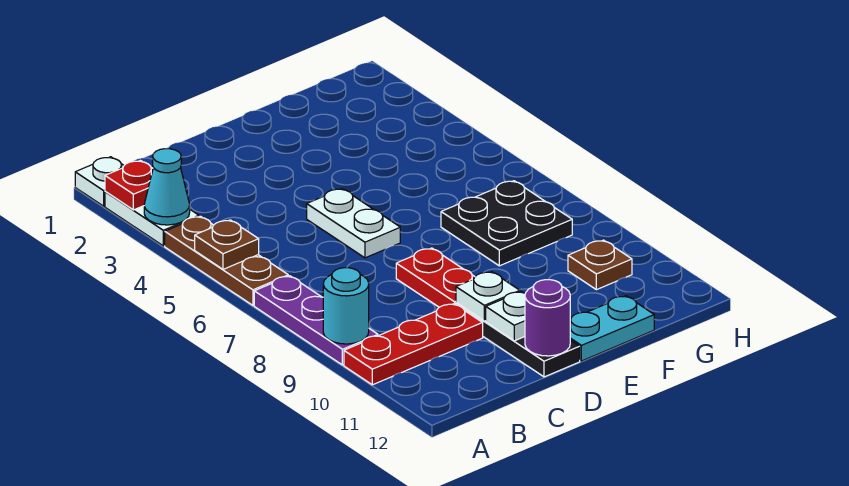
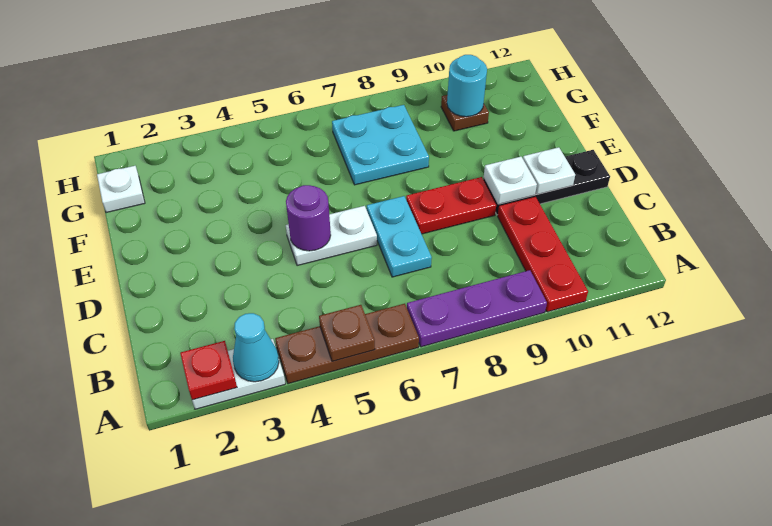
white 1x1 plate [75,157,124,206] -> white 1x1 plate moved to [97,166,145,213]
cyan 1x1 round brick [323,268,369,344] -> cyan 1x1 round brick moved to [447,55,487,117]
purple 1x1 round brick [525,280,570,356] -> purple 1x1 round brick moved to [286,185,331,251]
cyan 1x2 plate [570,296,654,361] -> cyan 1x2 plate moved to [367,196,432,277]
black 2x2 plate [441,181,572,266] -> cyan 2x2 plate [332,105,429,185]

